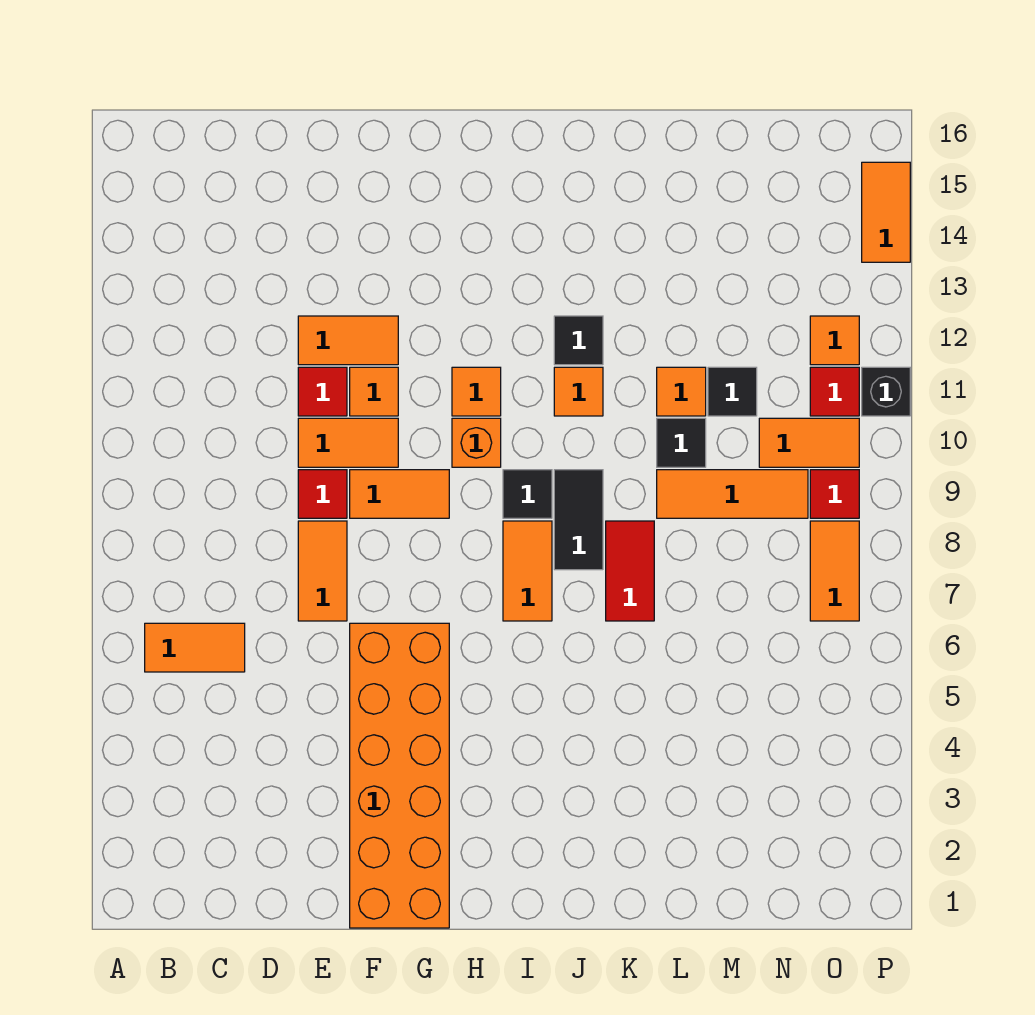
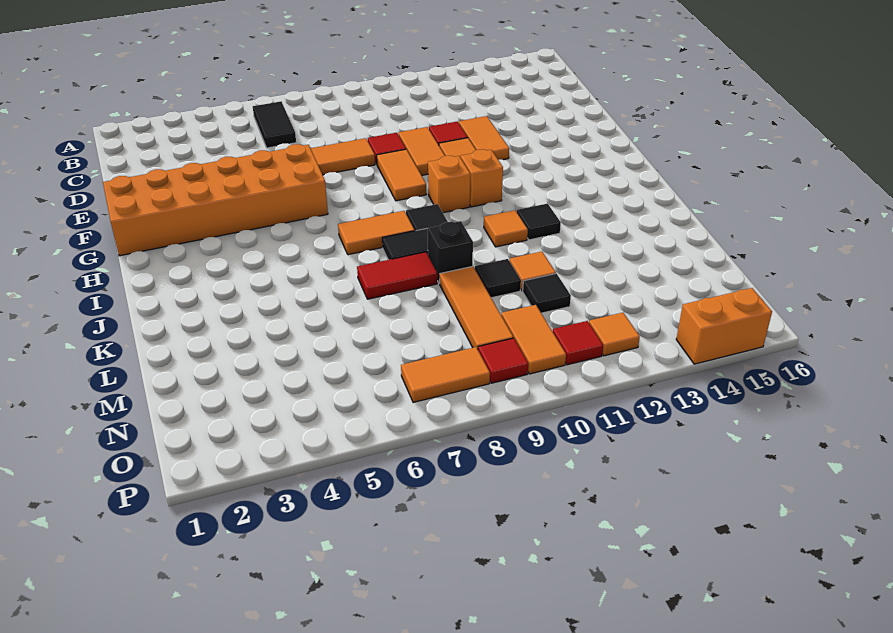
orange 1x2 tile [145,623,245,672] -> black 1x2 tile [253,101,296,148]
orange 1x1 tile [452,367,501,416] -> orange 1x1 brick [460,149,503,207]
black 1x1 brick [862,367,910,416] -> black 1x1 brick moved to [428,221,473,284]
orange 1x2 tile [862,162,910,262] -> orange 1x2 brick [676,288,772,364]

